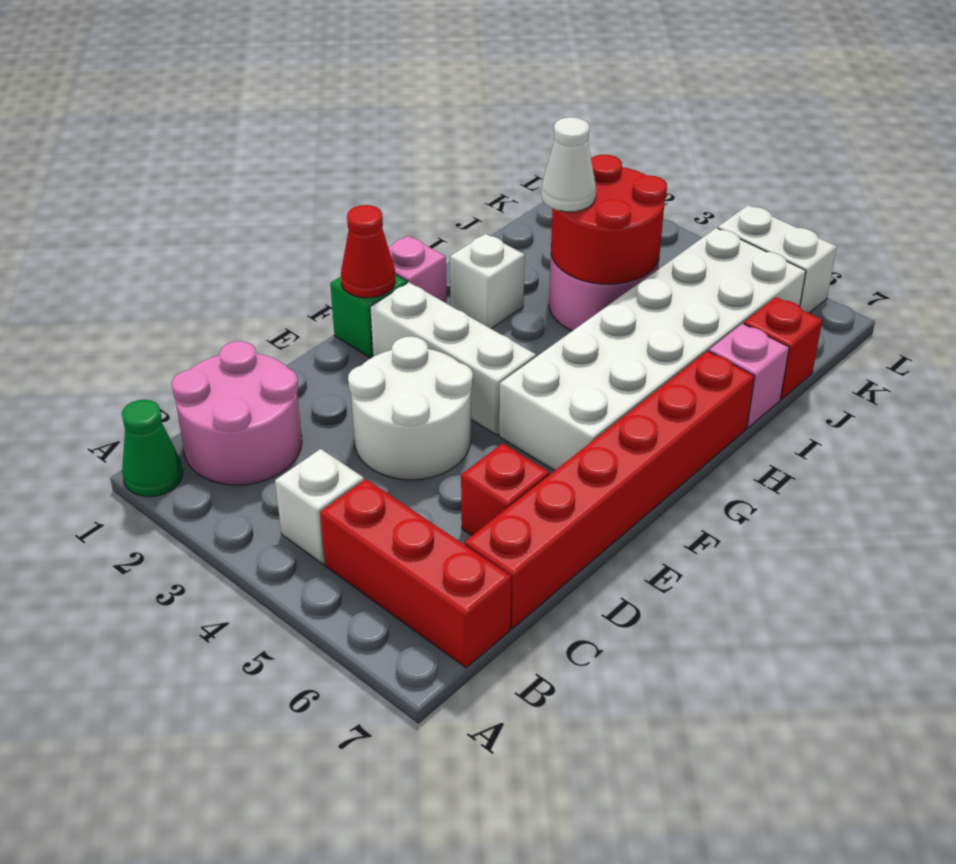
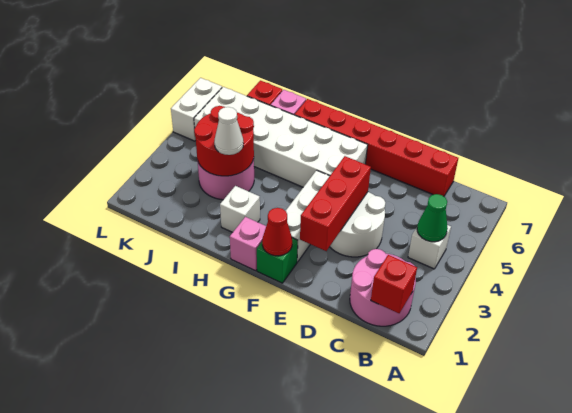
green 1x1 cone [122,400,183,497] -> green 1x1 cone moved to [417,194,448,242]
red 1x3 brick [320,479,511,668] -> red 1x3 brick moved to [300,156,371,251]
red 1x1 brick [461,443,549,535] -> red 1x1 brick moved to [371,255,417,313]

